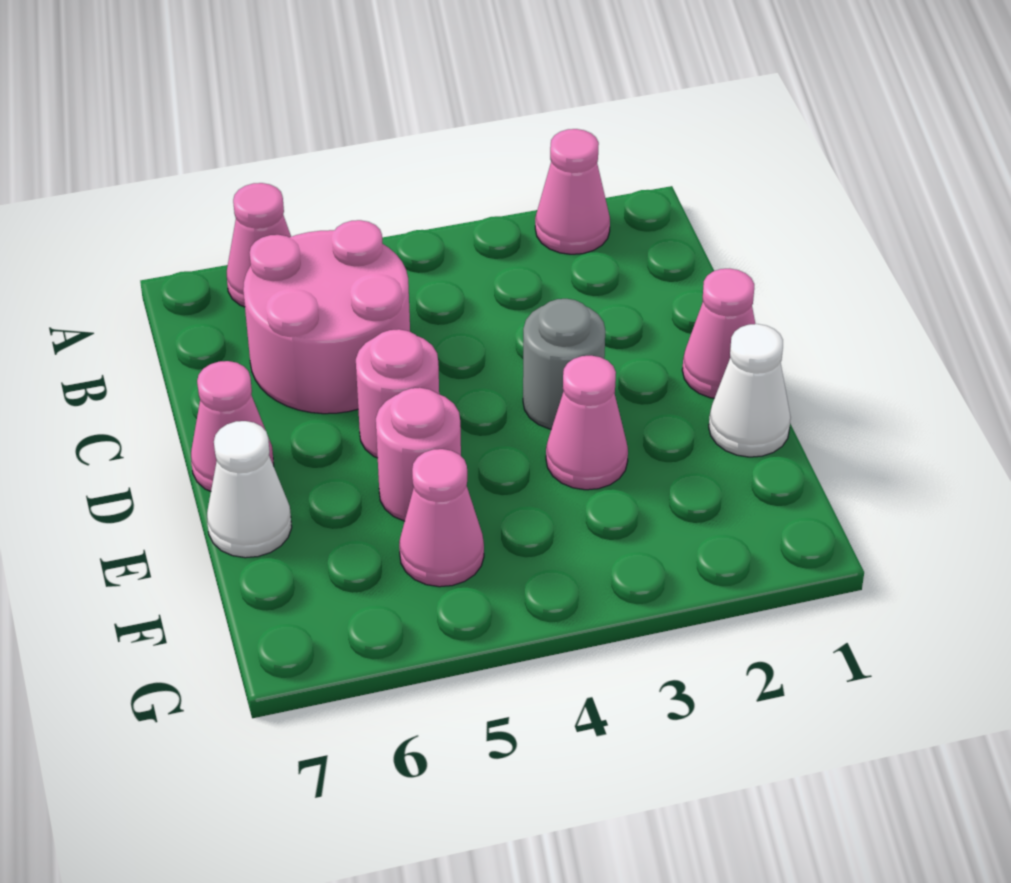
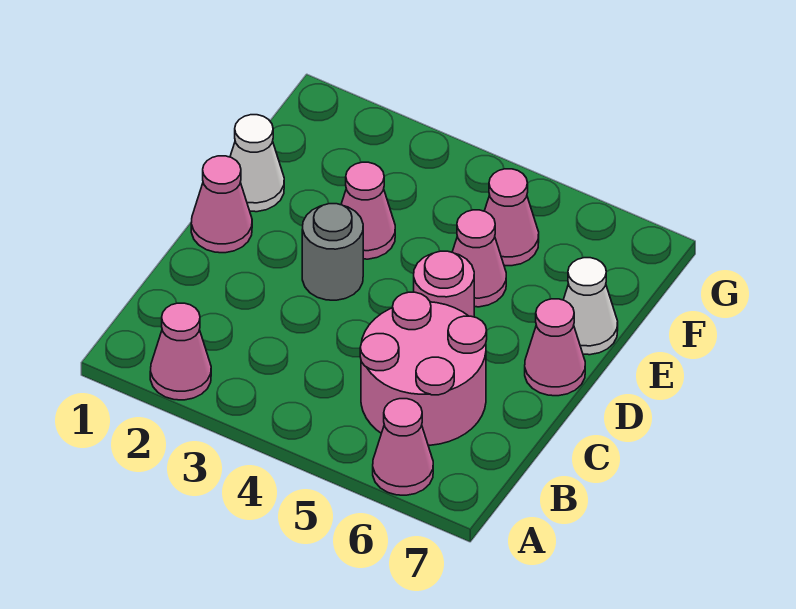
pink 1x1 round brick [376,388,461,521] -> pink 1x1 cone [452,210,506,307]

